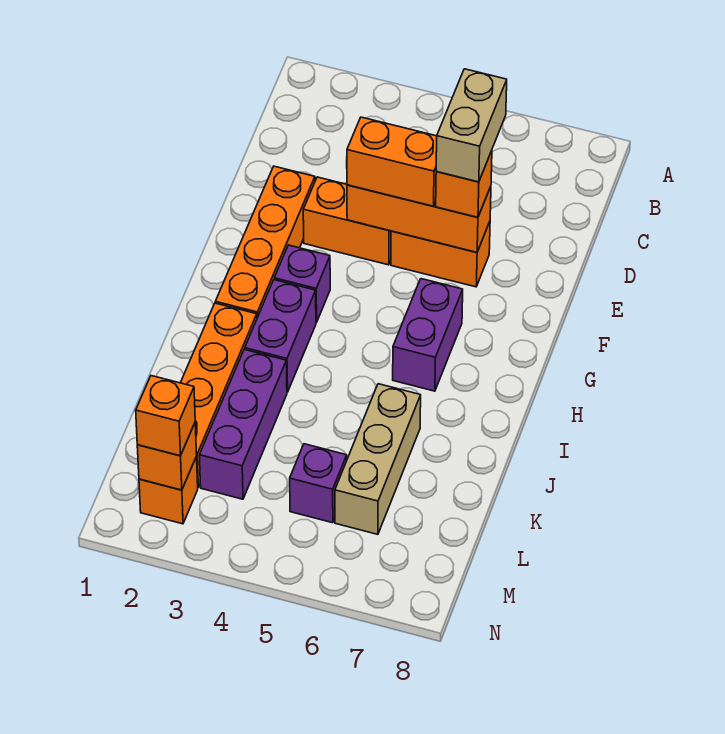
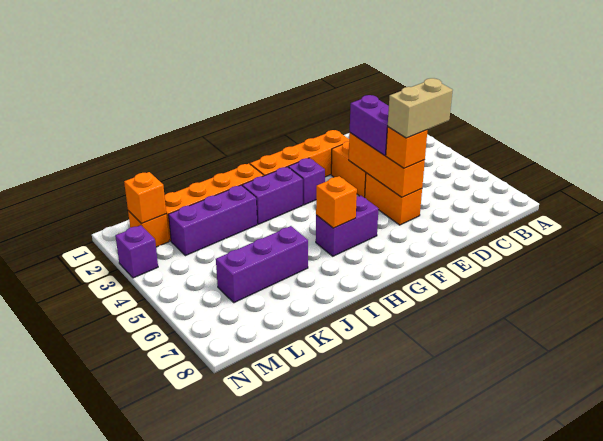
orange 1x2 brick [347,117,437,206] -> purple 1x2 brick [350,95,389,156]
tan 1x3 brick [335,384,421,534] -> purple 1x3 brick [216,226,308,303]
purple 1x1 brick [290,444,347,523] -> purple 1x1 brick moved to [115,225,158,278]
orange 1x1 brick [136,376,195,456] -> orange 1x1 brick moved to [316,176,357,228]

